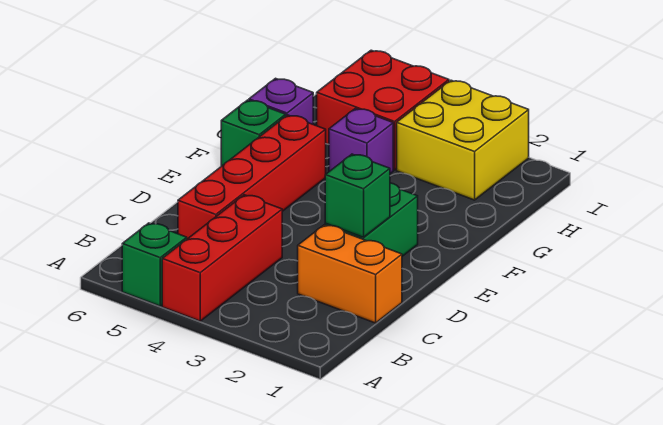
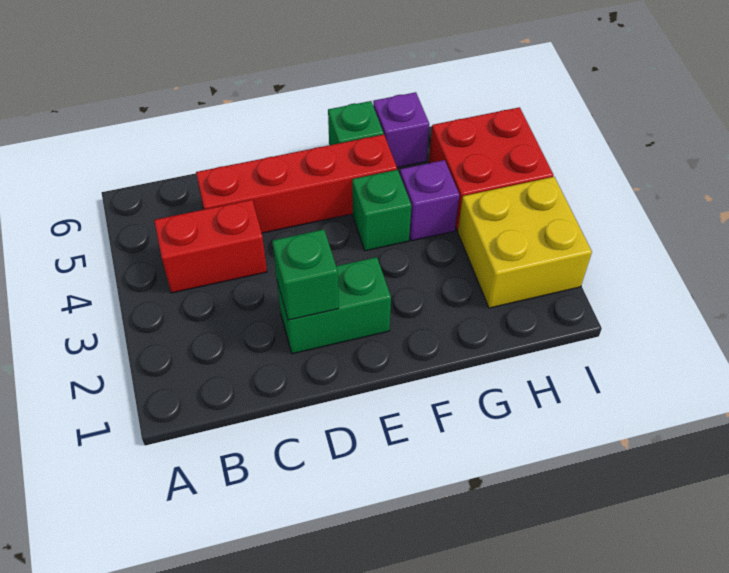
red 1x3 brick [162,195,282,321] -> red 1x2 brick [154,200,267,293]
green 1x1 brick [122,223,187,306] -> green 1x1 brick moved to [352,170,411,251]
orange 1x2 brick [298,225,402,323] -> none

